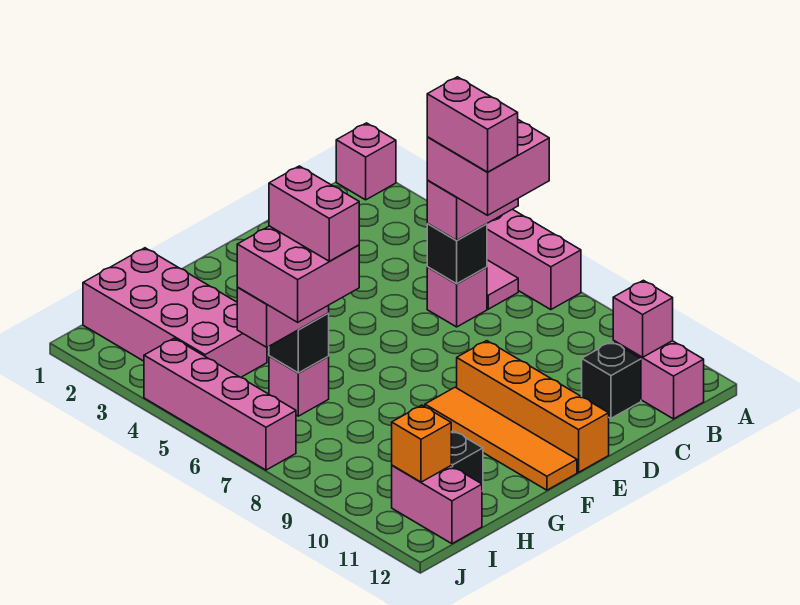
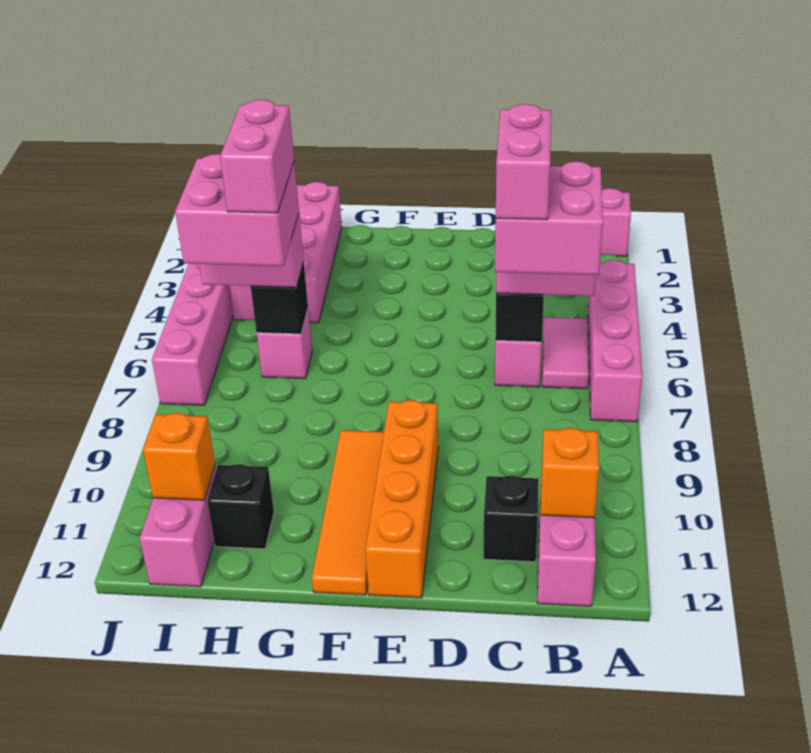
pink 1x1 brick [613,280,673,357] -> orange 1x1 brick [541,428,599,518]

